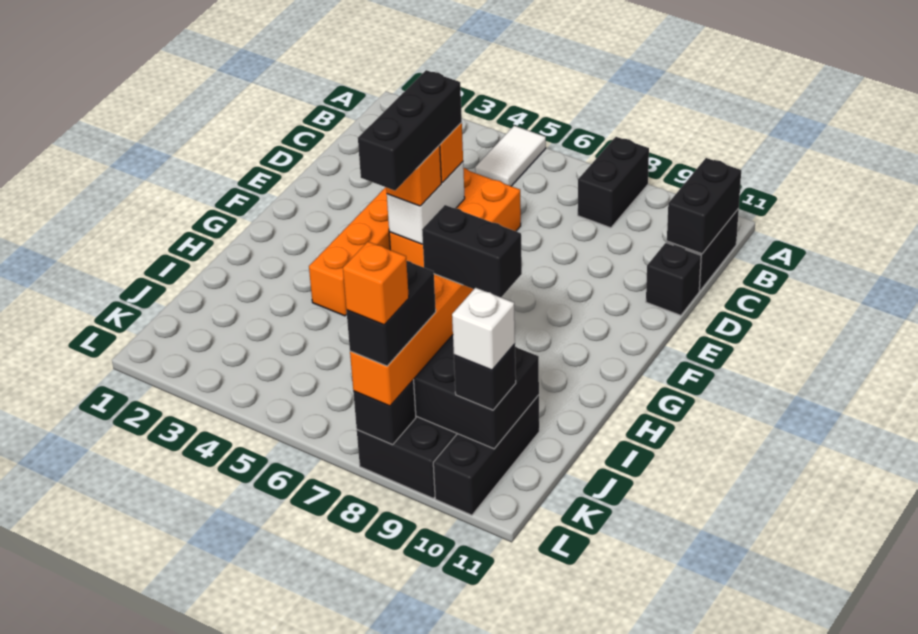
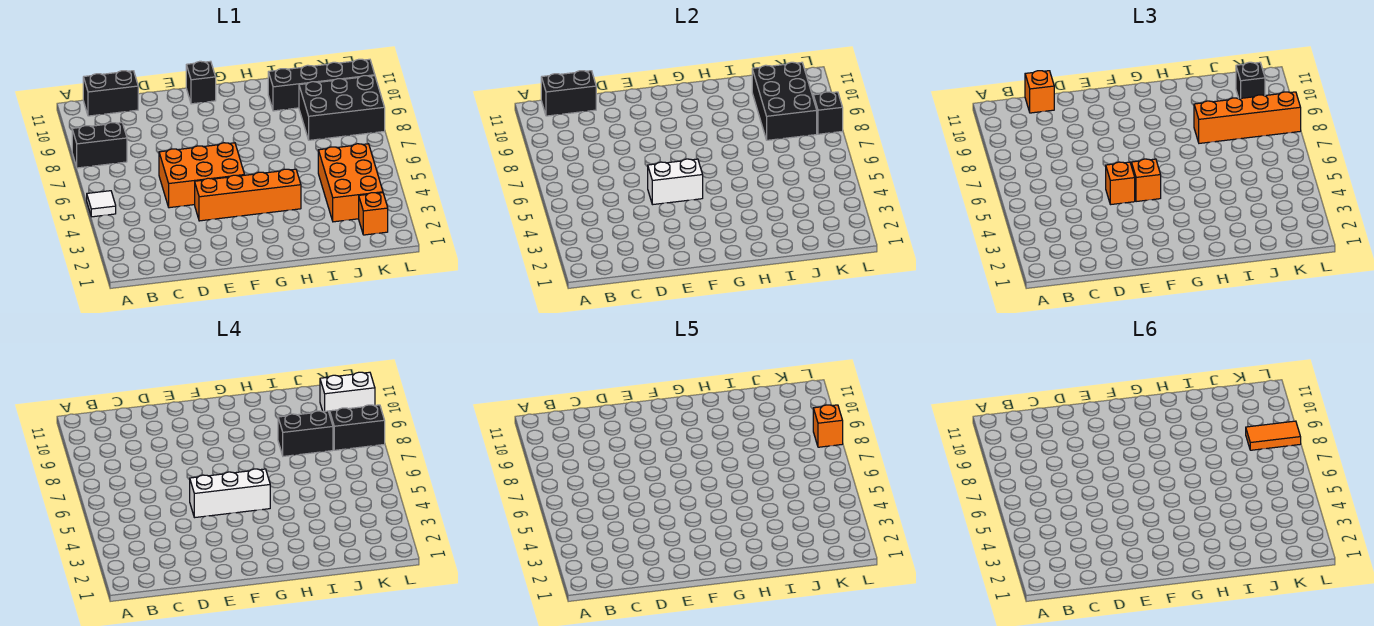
white 1x2 tile [475,126,546,186] -> white 1x1 tile [87,191,116,217]
none -> orange 1x1 brick [1025,71,1054,113]
black 1x1 brick [646,243,701,315] -> black 1x1 brick moved to [186,61,216,104]
black 1x3 brick [358,70,462,190] -> white 1x3 brick [190,469,270,518]
black 1x2 brick [422,205,522,297] -> black 1x2 brick turned to [278,411,333,456]
none -> orange 2x3 brick [318,144,383,222]
black 1x3 brick [433,395,539,515] -> black 1x4 brick [268,59,375,111]
none -> orange 1x1 brick [359,193,388,235]
none -> orange 1x2 tile [1246,421,1301,450]
white 1x1 brick [452,288,515,370] -> white 1x2 brick [320,372,375,414]

